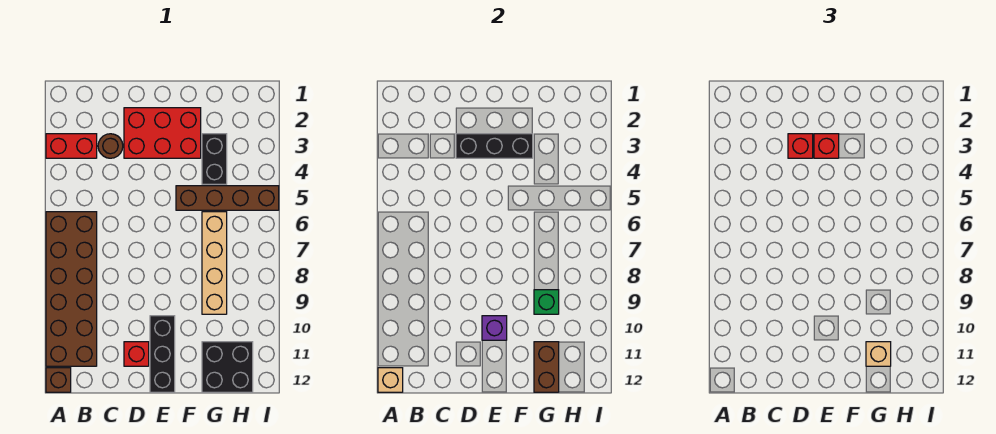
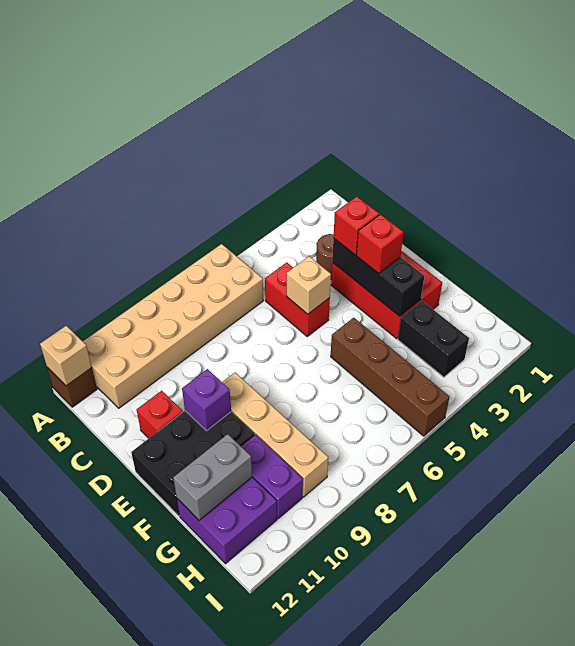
red 1x2 brick [46,134,97,158] -> red 1x2 brick moved to [265,262,330,336]
brown 2x6 brick [46,212,97,366] -> tan 2x6 brick [83,244,263,408]
black 1x3 brick [150,316,175,392] -> black 2x3 brick [131,411,255,516]
black 1x2 brick [202,134,227,184] -> black 1x2 brick turned to [398,301,469,377]
tan 1x4 brick [202,212,227,314] -> tan 1x4 brick turned to [222,373,328,497]
green 1x1 brick [534,290,559,314] -> none
none -> purple 1x2 brick [241,435,303,519]
black 2x2 brick [202,342,253,392] -> purple 2x2 brick [177,478,277,564]
brown 1x2 brick [534,342,559,392] -> grey 1x2 brick [173,434,252,520]
tan 1x1 brick [866,342,891,366] -> tan 1x1 brick moved to [287,256,331,314]

